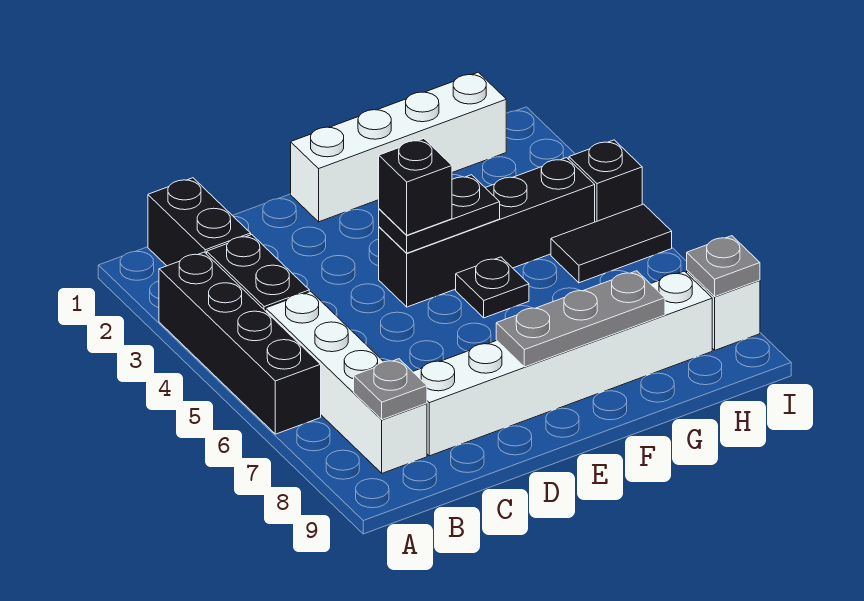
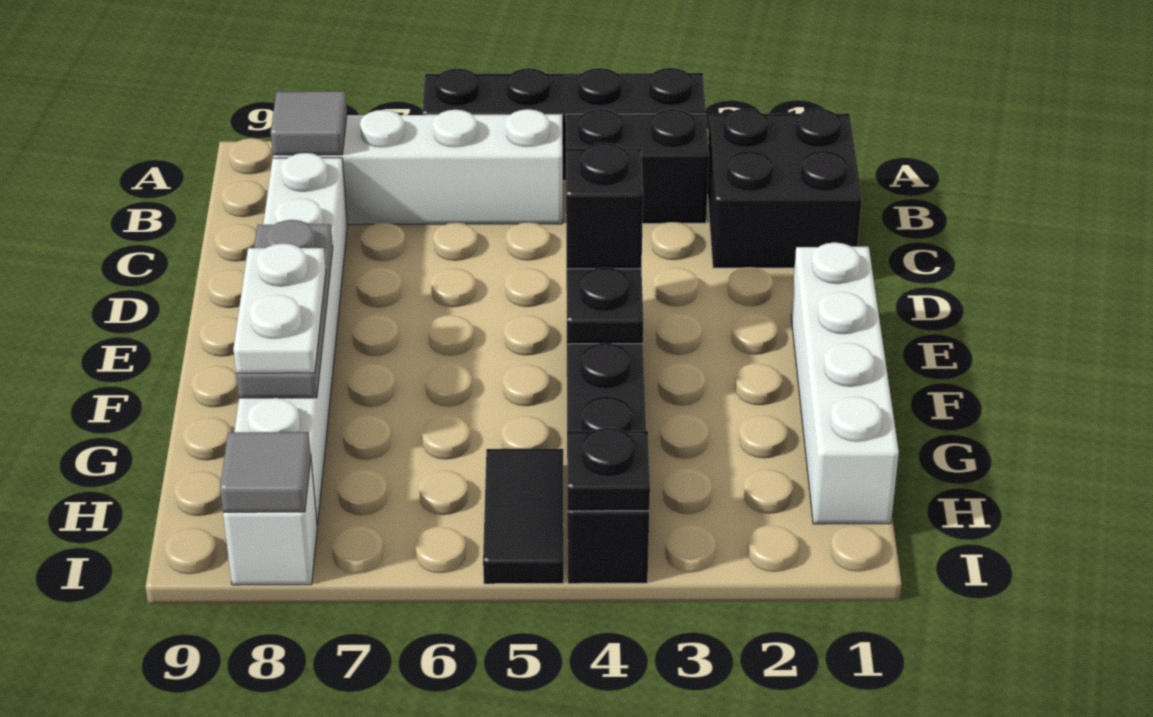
black 1x2 brick [148,178,251,266] -> black 2x2 brick [707,108,862,268]
grey 1x1 plate [354,359,427,420] -> grey 1x1 tile [271,91,347,155]
black 1x1 plate [456,257,529,318] -> black 1x1 plate moved to [567,428,650,511]
none -> white 1x2 plate [233,243,326,373]
grey 1x1 plate [687,236,760,297] -> grey 1x1 tile [220,432,311,512]

